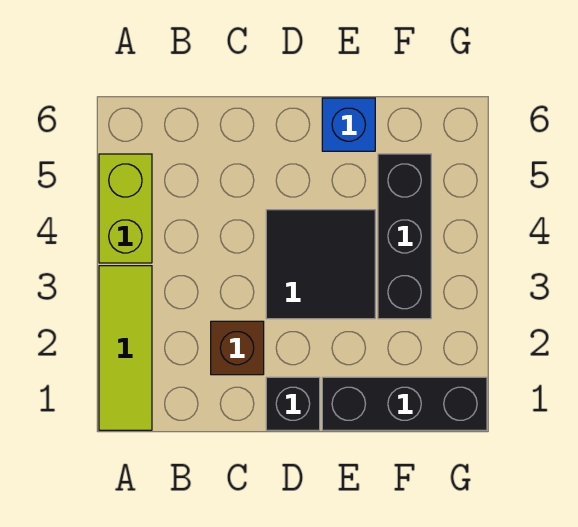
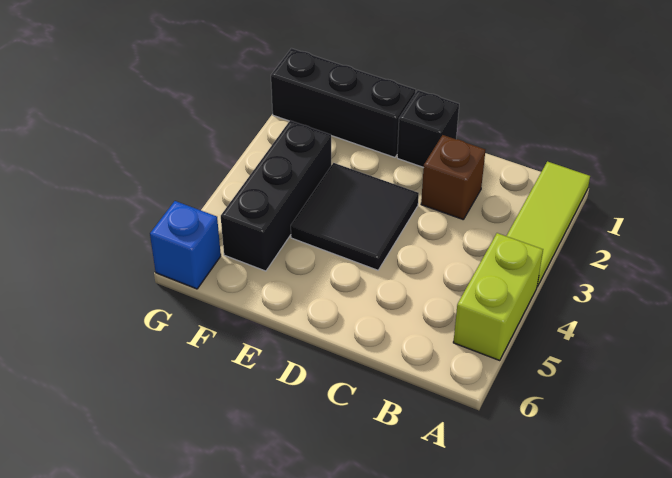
blue 1x1 brick [322,98,375,151] -> blue 1x1 brick moved to [150,201,221,289]

